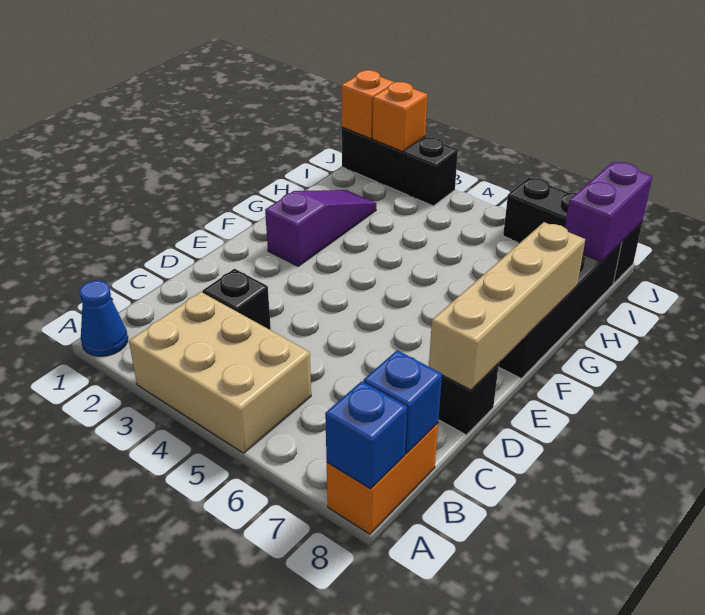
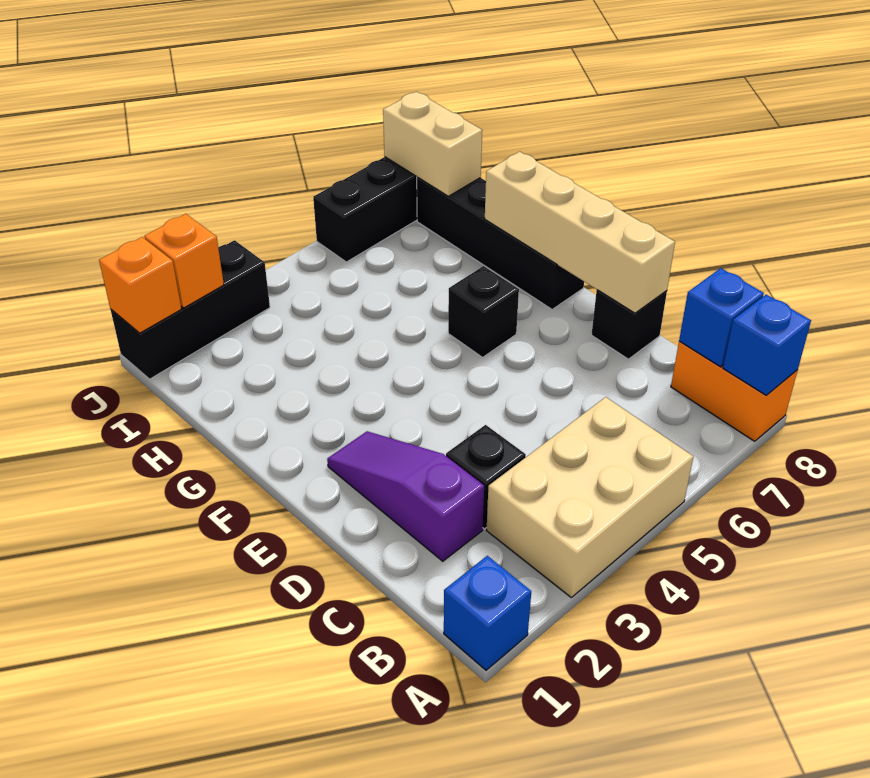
blue 1x1 cone [80,281,128,356] -> blue 1x1 brick [444,556,531,670]
purple 1x3 slope [265,190,376,266] -> purple 1x3 slope moved to [327,431,484,561]
none -> black 1x1 brick [448,266,519,357]
purple 1x2 brick [565,162,653,262] -> tan 1x2 brick [383,92,482,196]

